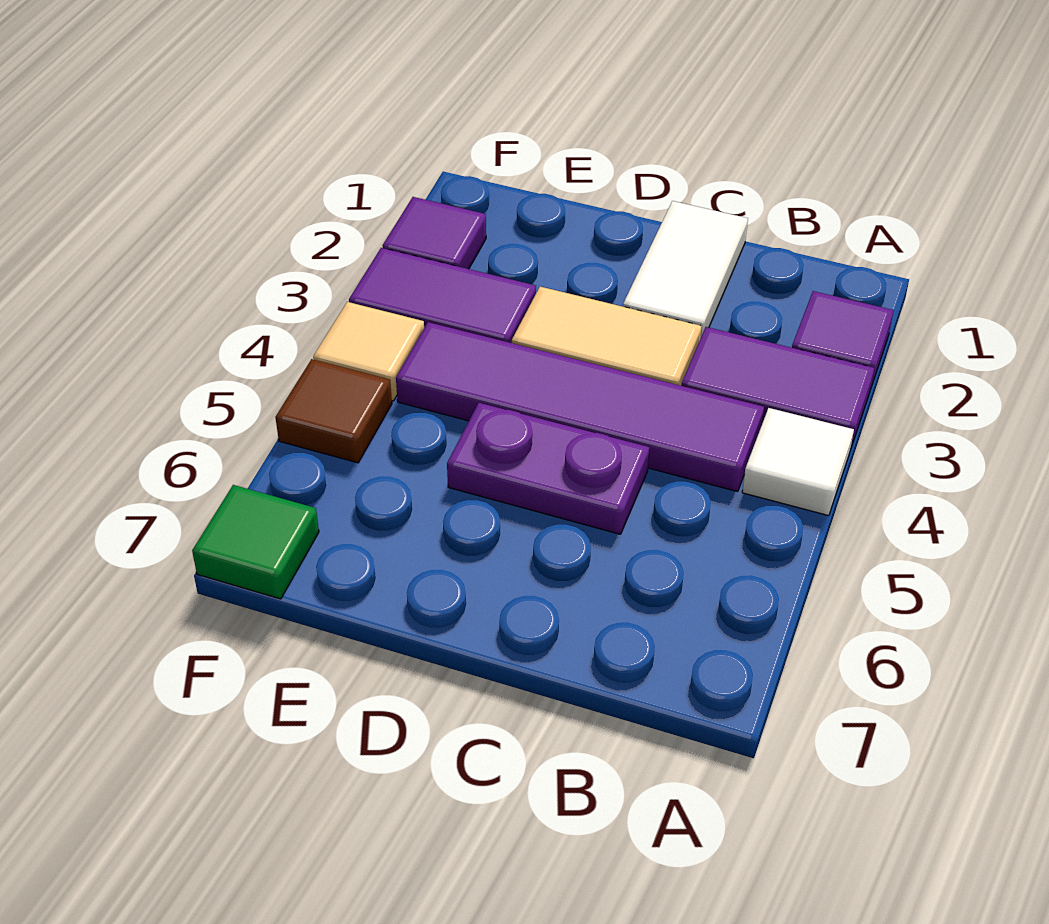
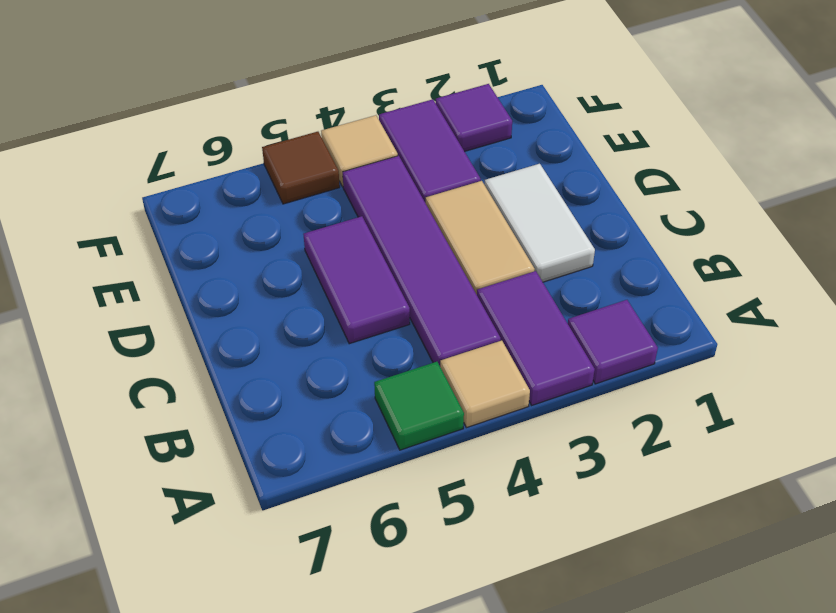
white 1x1 tile [742,408,854,516] -> tan 1x1 tile [440,341,530,428]
white 1x2 tile [623,201,748,338] -> white 1x2 tile turned to [484,164,595,282]
purple 1x2 plate [447,403,649,534] -> purple 1x2 tile [303,216,410,344]
green 1x1 tile [192,485,319,599] -> green 1x1 tile moved to [374,362,464,450]

